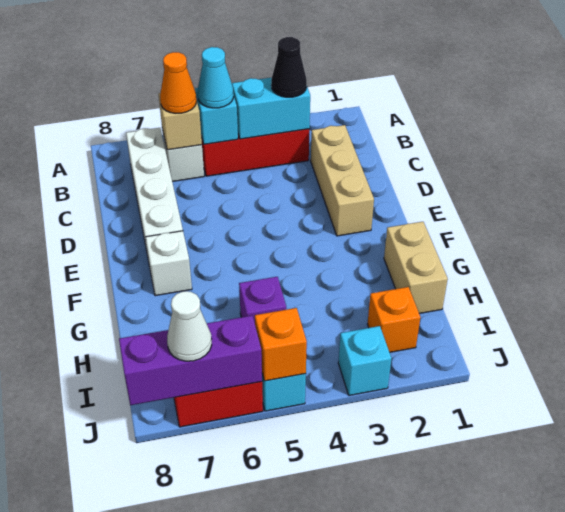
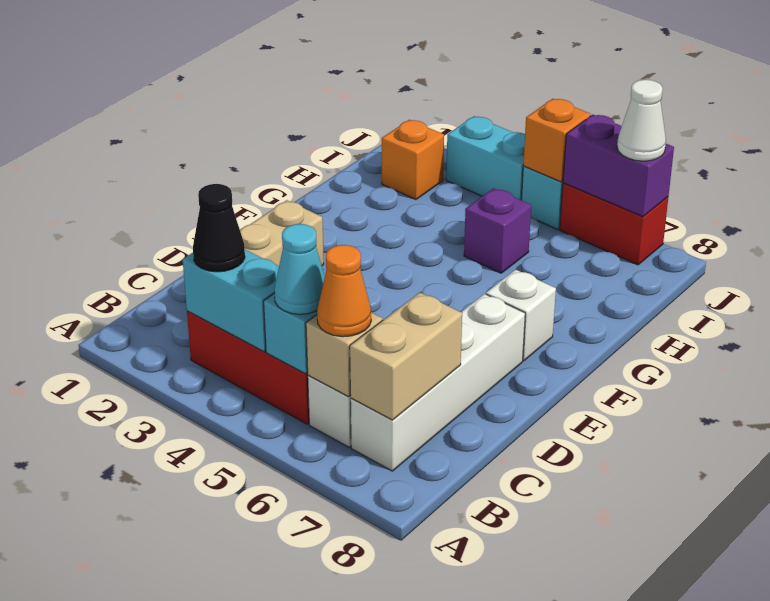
tan 1x2 brick [384,222,448,313] -> tan 1x2 brick moved to [350,293,462,420]
cyan 1x1 brick [338,326,391,395] -> cyan 1x2 brick [446,116,525,200]
purple 1x3 brick [119,316,262,405] -> purple 1x2 brick [563,115,674,217]

